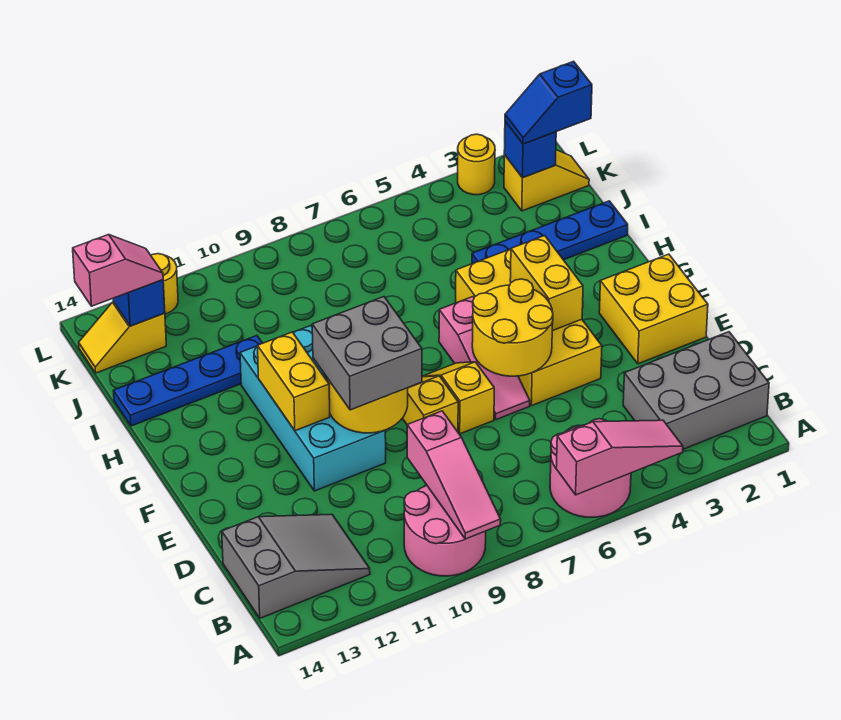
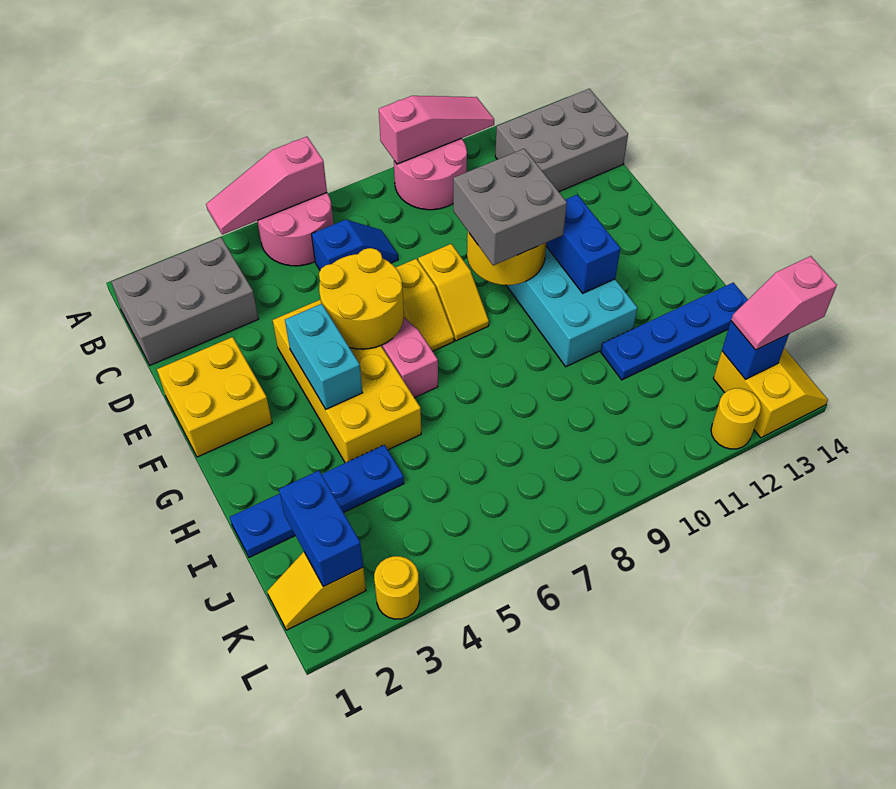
pink 1x3 slope [407,411,501,539] -> pink 1x3 slope turned to [379,96,494,164]
grey 2x3 slope [222,514,370,618] -> grey 2x3 brick [495,89,628,192]
yellow 1x2 brick [510,236,583,331] -> cyan 1x2 brick [285,304,362,409]
yellow 1x2 brick [258,332,330,431] -> blue 1x2 brick [546,195,620,293]
blue 1x2 slope [505,61,592,144] -> blue 1x2 slope moved to [312,220,398,270]
blue 1x1 brick [504,121,556,178] -> blue 1x2 brick [279,471,363,587]
yellow 1x2 slope [79,302,166,373] -> yellow 2x2 slope [713,348,828,438]

